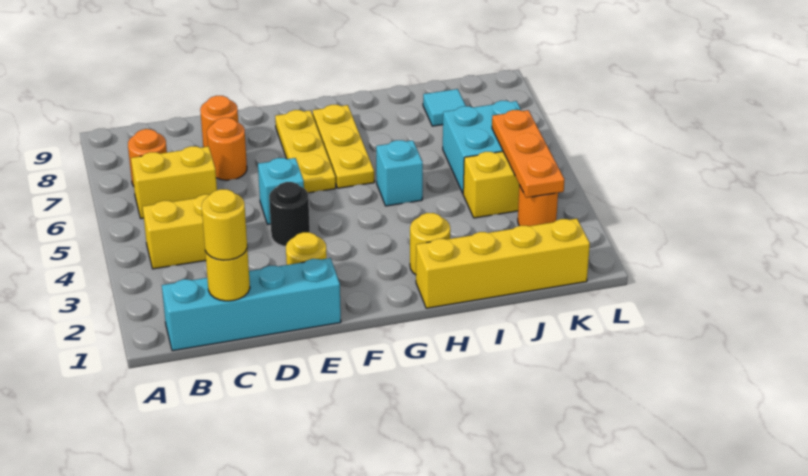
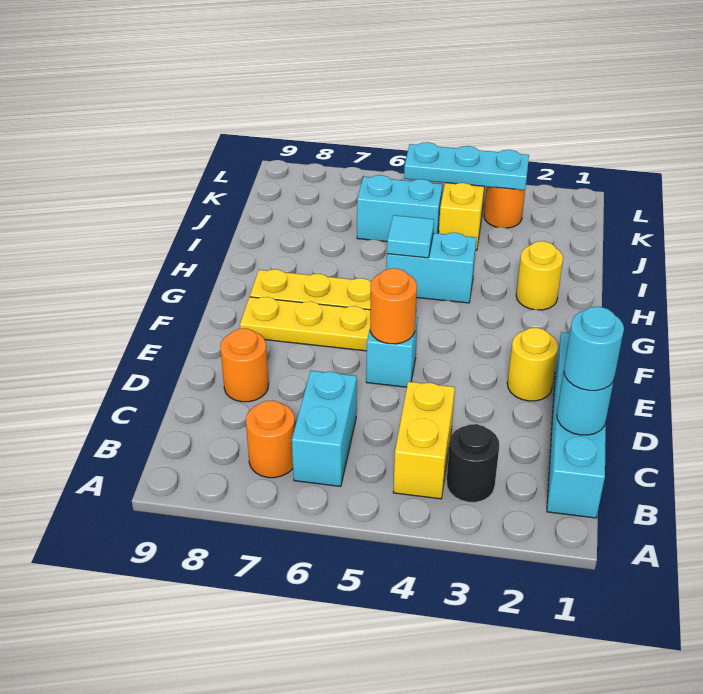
yellow 1x2 brick [131,146,217,218] -> cyan 1x2 brick [292,371,357,486]
yellow 1x1 round brick [205,249,250,301] -> cyan 1x1 round brick [557,373,614,435]
yellow 1x1 round brick [202,189,247,260] -> cyan 1x1 round brick [564,307,624,391]
orange 1x1 round brick [207,118,247,180] -> orange 1x1 round brick moved to [370,268,417,344]
black 1x1 round brick [269,182,310,246] -> black 1x1 round brick moved to [447,424,499,502]
yellow 1x4 brick [416,219,590,308] -> none
cyan 1x1 brick [376,140,423,206] -> cyan 1x2 brick [387,233,476,303]
cyan 2x2 brick [443,101,521,193] -> cyan 1x2 brick [357,175,443,242]
cyan 1x1 tile [423,89,466,126] -> cyan 1x1 tile moved to [387,215,434,258]
orange 1x3 plate [492,110,565,198] -> cyan 1x3 plate [404,142,529,190]

